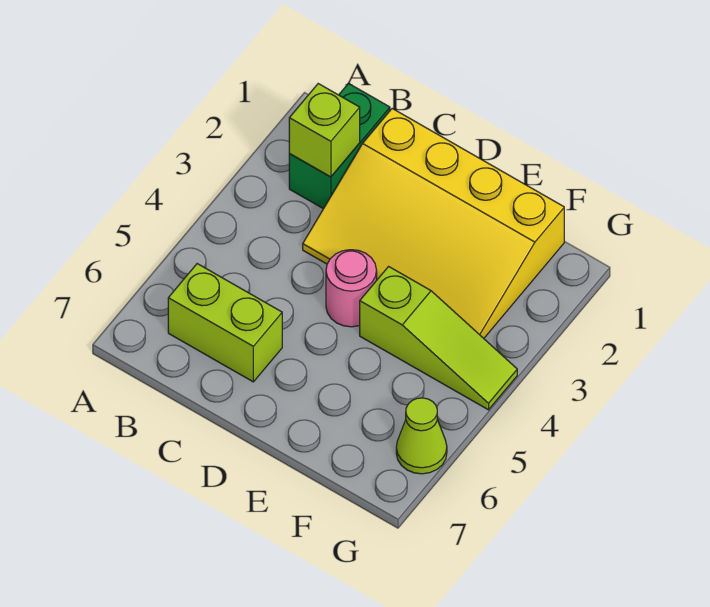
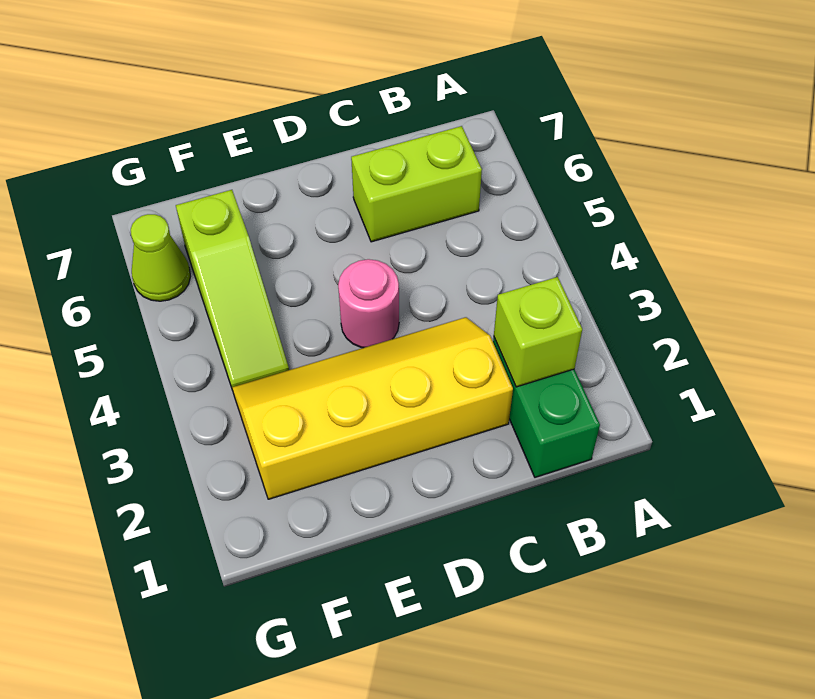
yellow 3x4 slope [303,109,564,338] -> yellow 2x4 slope [232,317,513,499]
lime 1x3 slope [360,267,517,410] -> lime 1x3 slope turned to [176,190,289,390]

